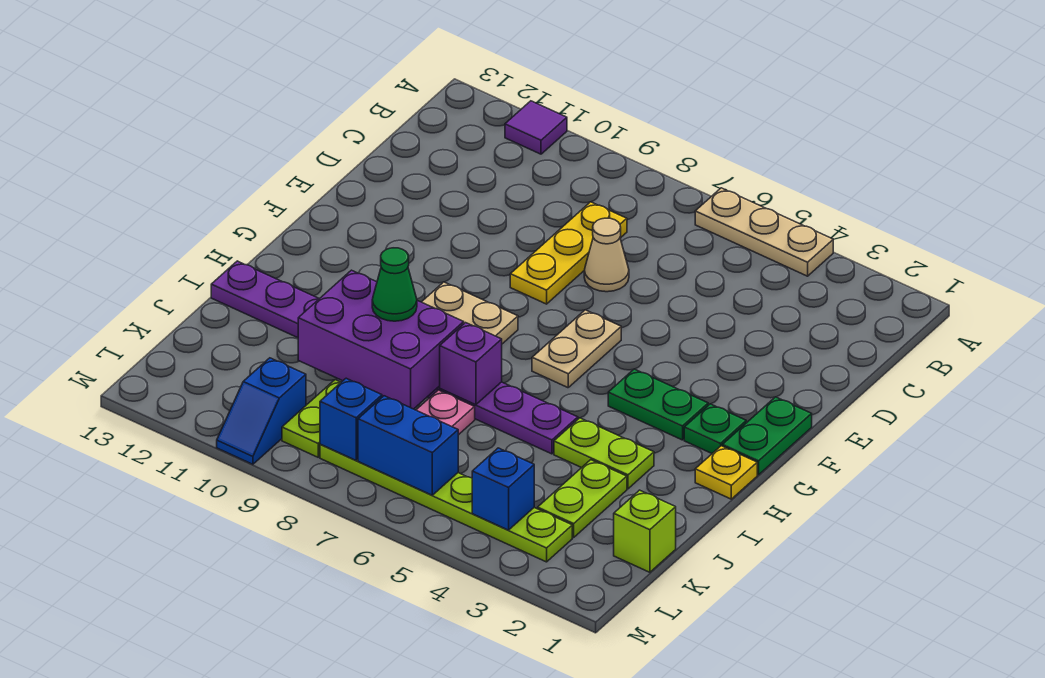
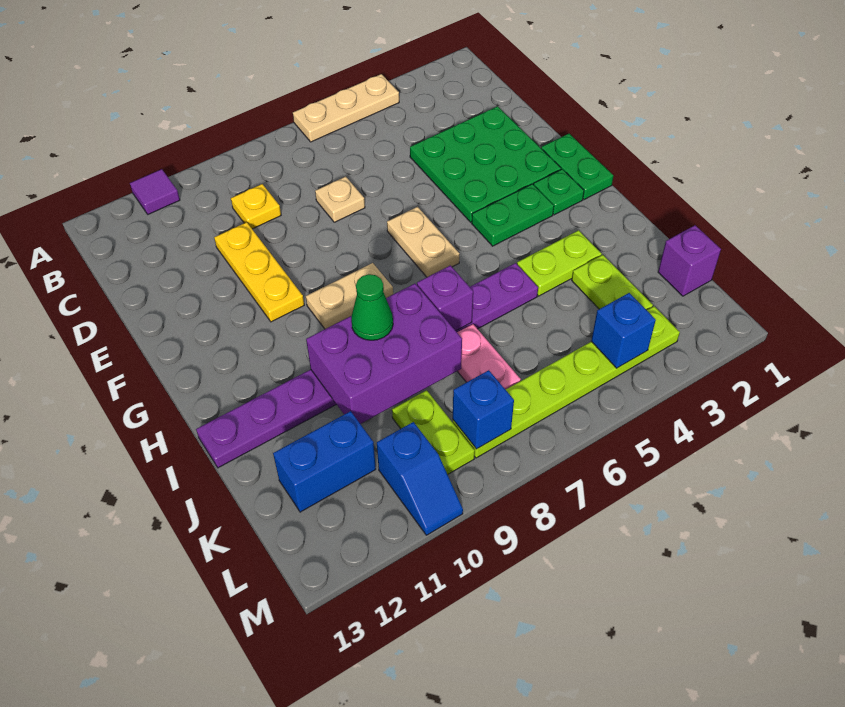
yellow 1x3 plate [510,202,627,304] -> yellow 1x3 plate moved to [214,222,304,322]
none -> green 3x3 plate [410,106,561,222]
tan 1x1 cone [584,218,629,292] -> tan 1x1 plate [315,177,365,222]
yellow 1x1 plate [695,446,757,499] -> yellow 1x1 plate moved to [231,184,281,229]
lime 1x1 brick [614,490,676,572] -> purple 1x1 brick [658,225,721,296]
blue 1x2 brick [358,396,458,495] -> blue 1x2 brick moved to [273,411,376,512]

